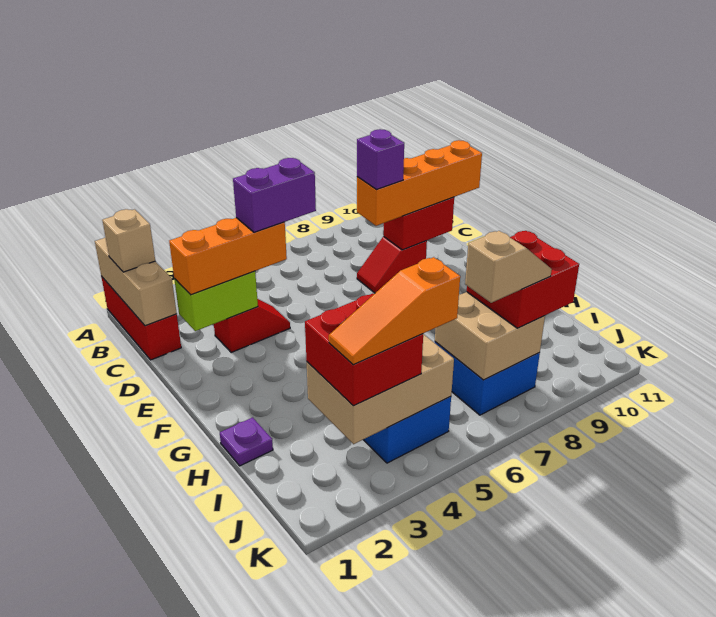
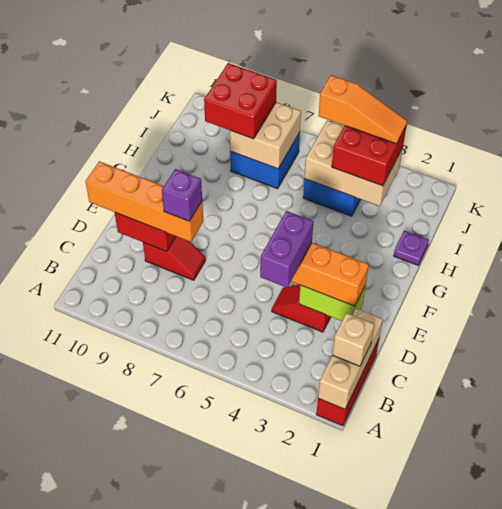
purple 1x2 brick [233,158,316,233] -> purple 1x2 brick turned to [260,211,313,288]
tan 1x2 slope [465,231,552,303] -> none

